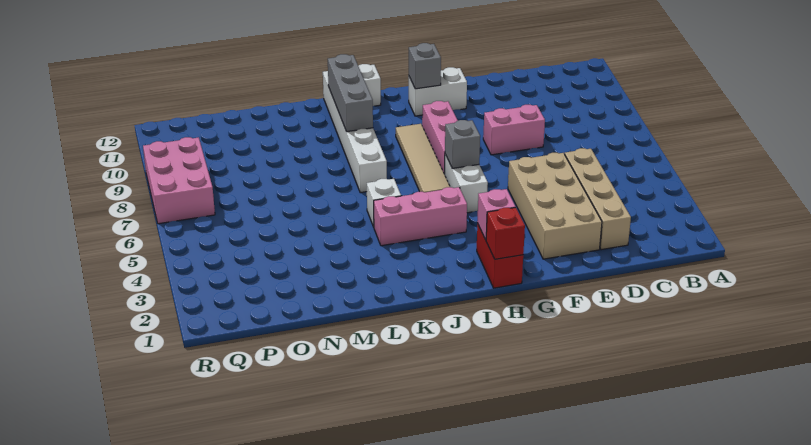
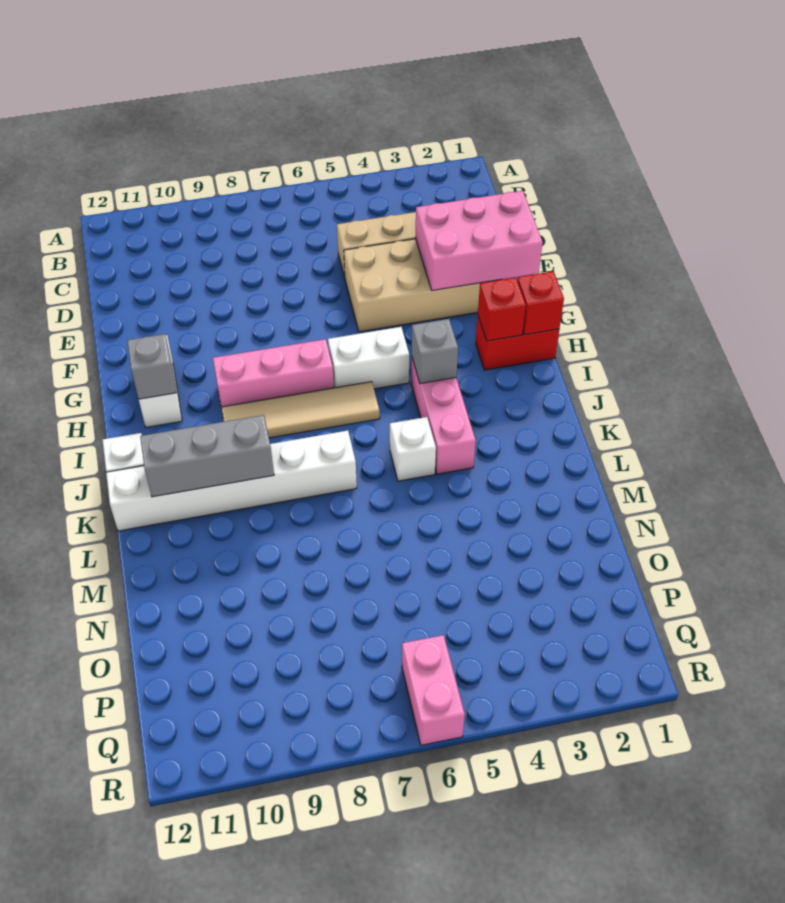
pink 1x2 brick [483,105,545,155] -> pink 1x2 brick moved to [402,635,465,745]
pink 1x1 brick [477,189,515,240] -> red 1x1 brick [478,277,526,341]
grey 1x1 brick [445,120,480,169] -> grey 1x1 brick moved to [412,319,458,384]
pink 2x3 brick [143,137,215,224] -> pink 2x3 brick moved to [415,191,543,291]

